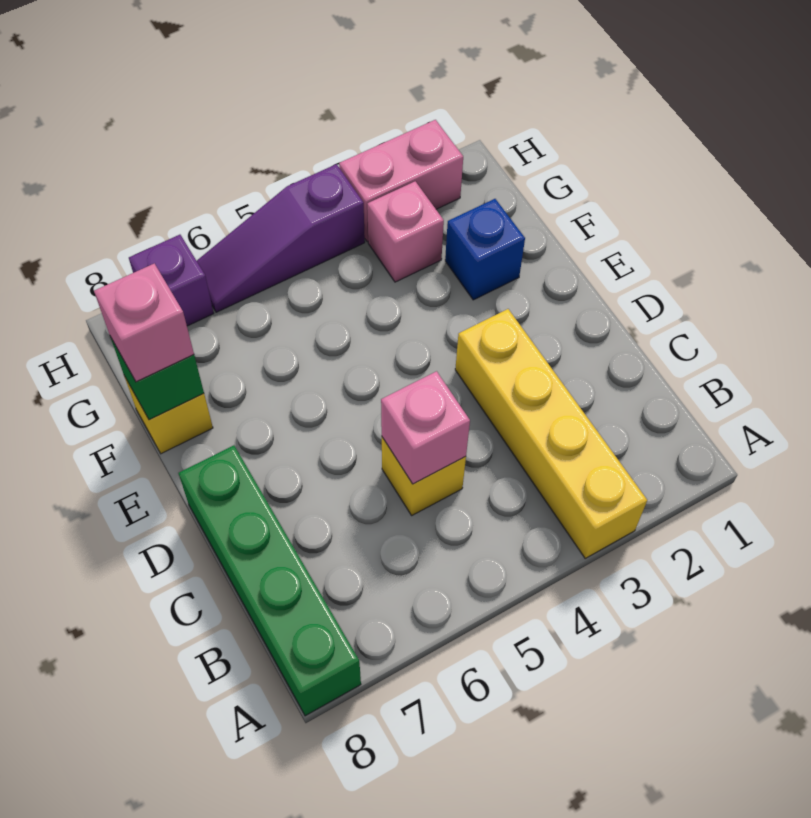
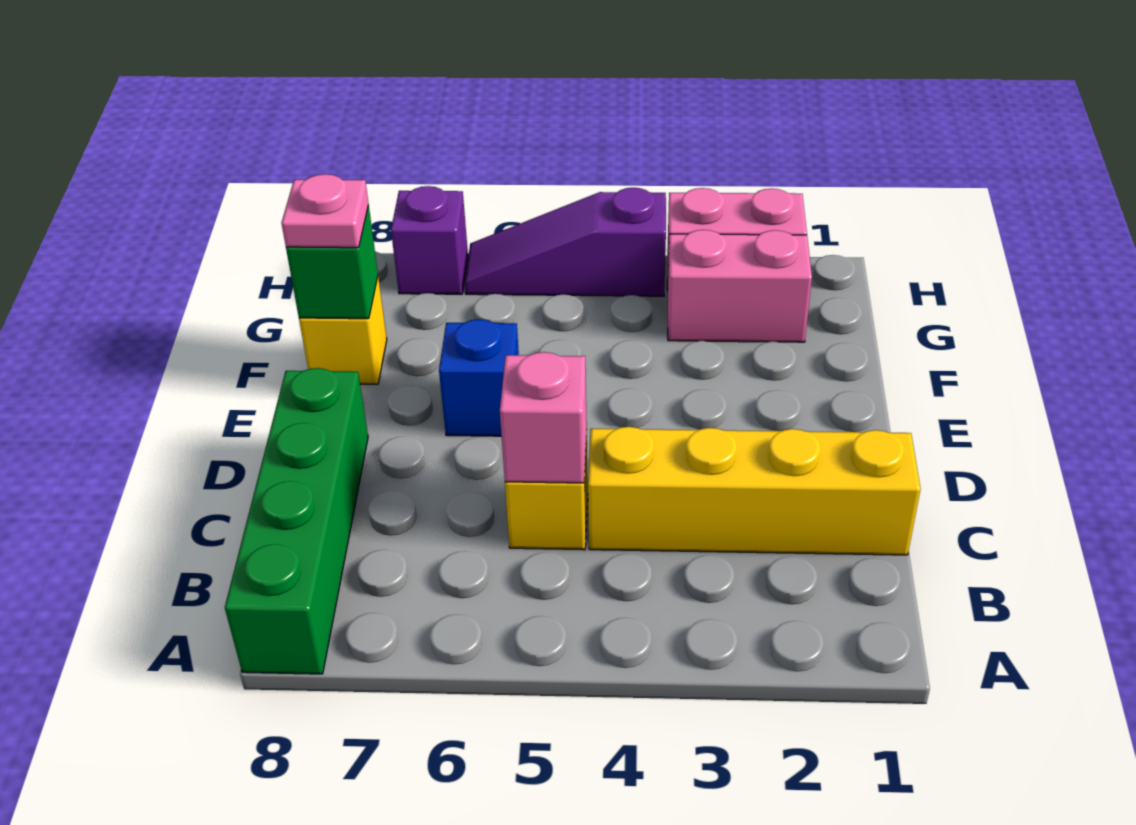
yellow 1x4 brick [455,309,647,558] -> yellow 1x4 brick turned to [588,427,921,555]
blue 1x1 brick [445,199,525,300] -> blue 1x1 brick moved to [439,319,519,436]
pink 1x1 brick [94,263,194,382] -> pink 1x1 plate [281,174,369,248]
pink 1x1 brick [367,181,444,282] -> pink 1x2 brick [668,230,812,342]

